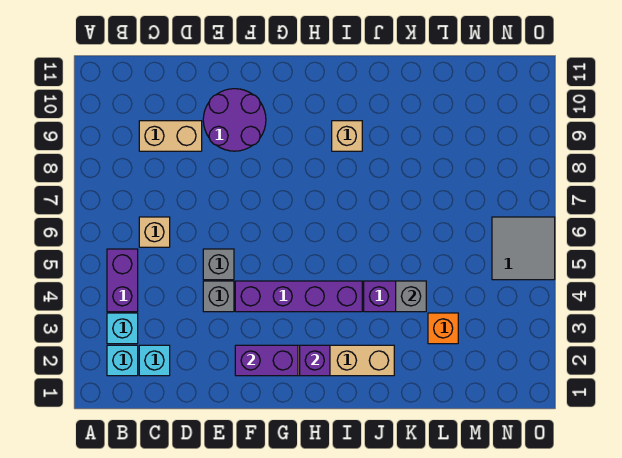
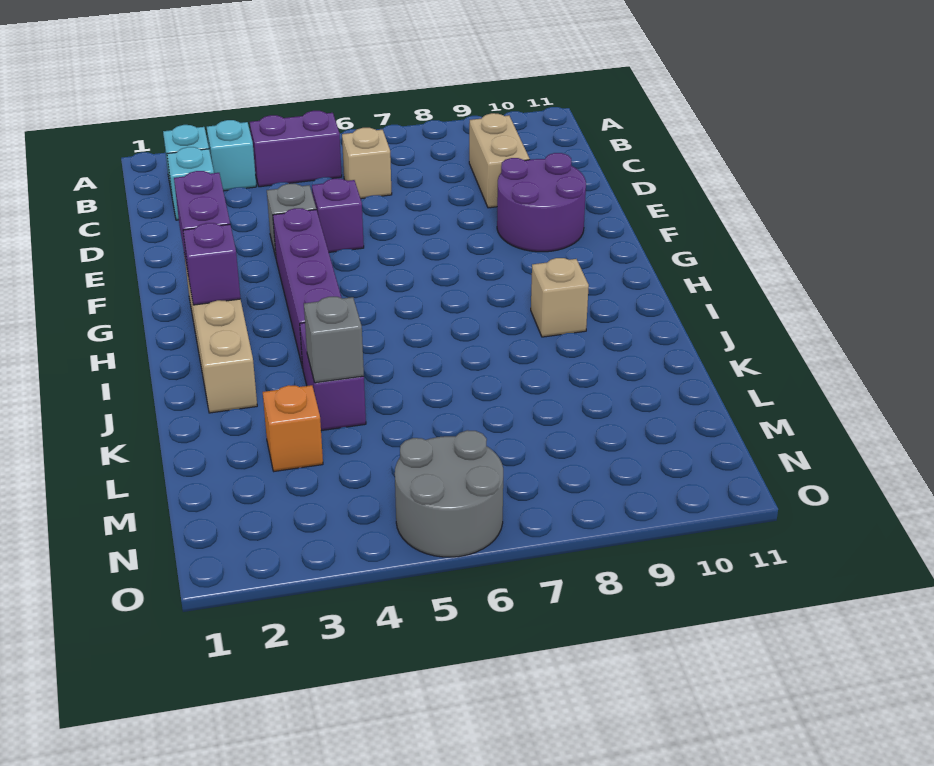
grey 1x1 brick [203,249,234,280] -> purple 1x1 brick [312,178,364,252]
grey 2x2 tile [492,217,555,280] -> grey 2x2 round brick [395,430,503,557]

